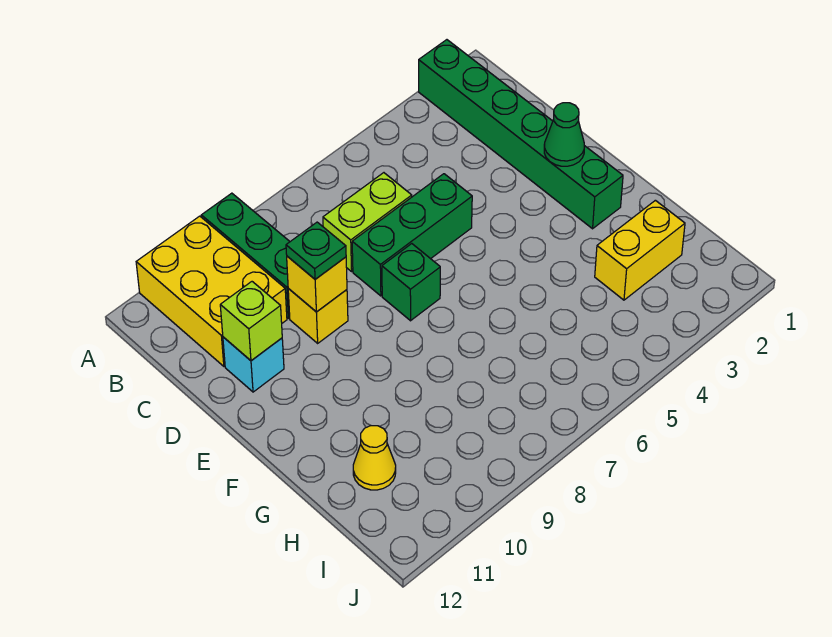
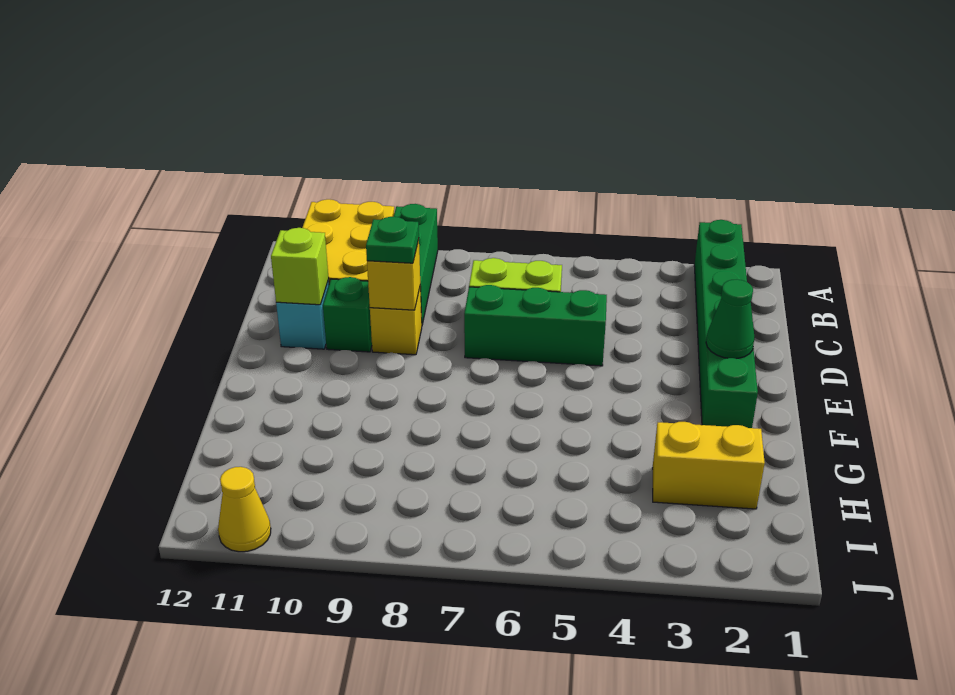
green 1x1 brick [382,244,440,321] -> green 1x1 brick moved to [323,277,372,352]
yellow 1x1 cone [353,426,396,490] -> yellow 1x1 cone moved to [218,467,271,552]

